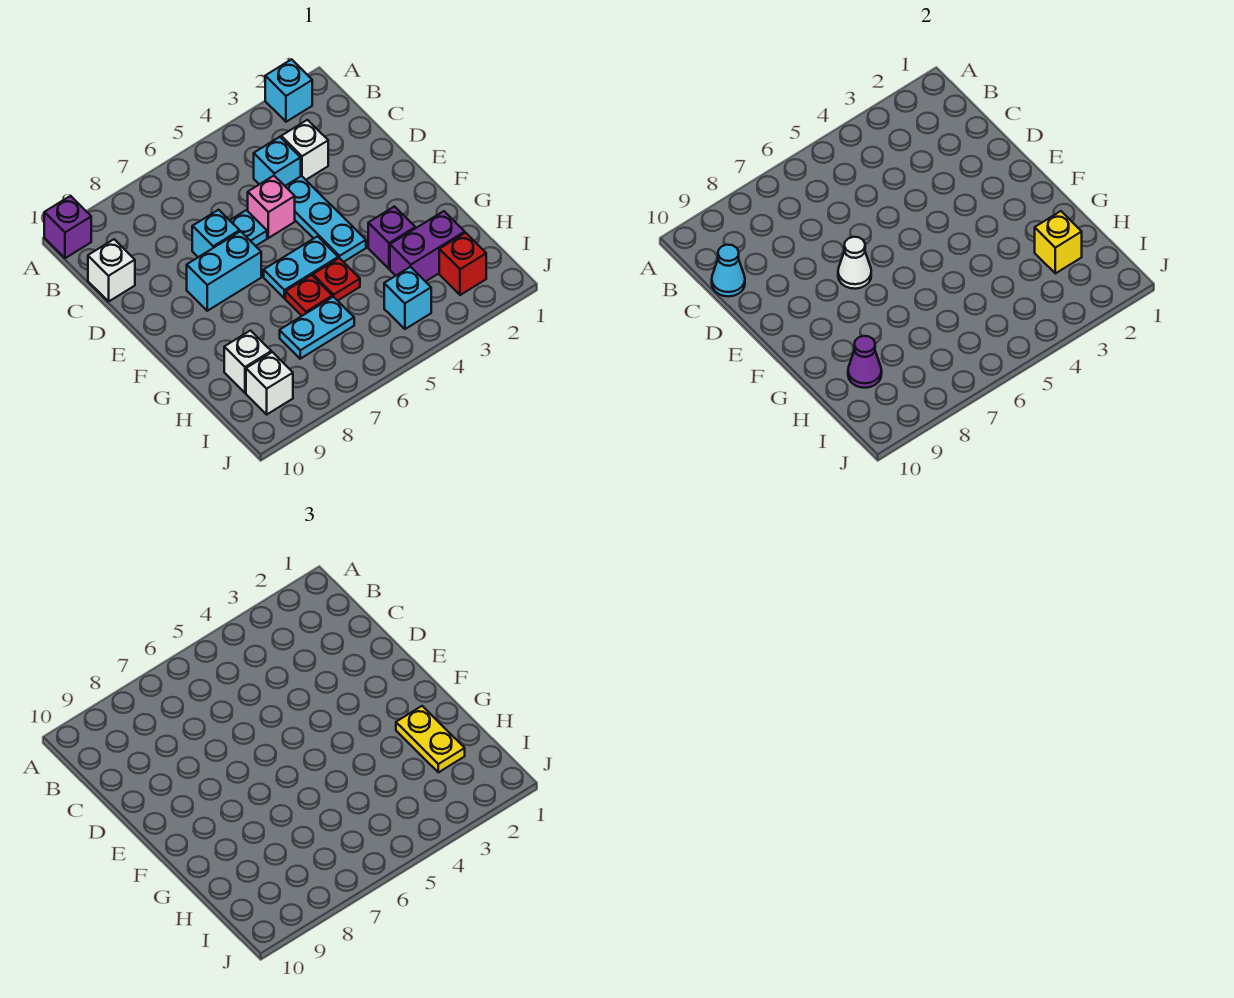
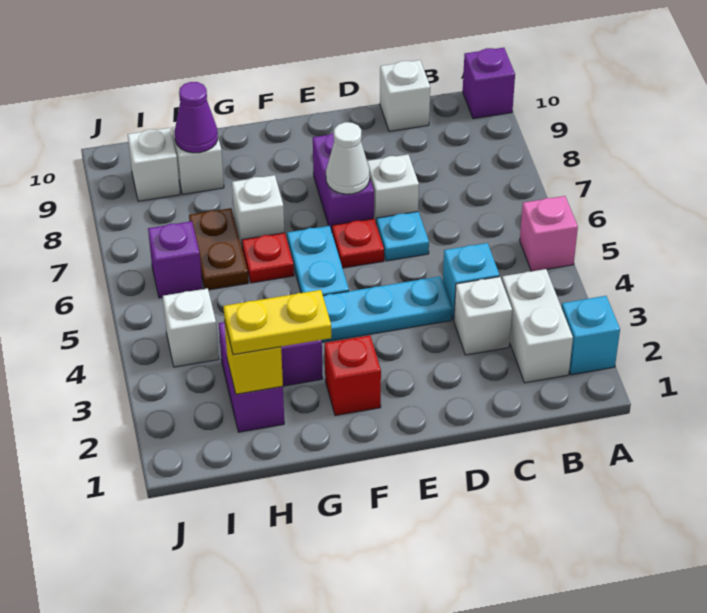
none -> white 1x2 brick [502,269,573,383]
cyan 1x1 cone [712,245,745,296] -> none
pink 1x1 brick [248,176,295,238] -> pink 1x1 brick moved to [520,196,578,271]
cyan 1x1 brick [192,210,240,257] -> white 1x1 brick [367,155,419,222]
cyan 1x2 brick [187,231,261,311] -> purple 1x2 brick [313,133,374,231]
red 1x1 plate [313,258,360,301] -> red 1x1 plate moved to [332,219,384,268]
none -> white 1x1 brick [232,175,284,247]
cyan 1x2 plate [280,297,354,359] -> brown 1x2 plate [189,208,248,290]
red 1x1 brick [439,233,486,295] -> red 1x1 brick moved to [325,335,381,416]
cyan 1x1 brick [384,267,431,329] -> white 1x1 brick [163,288,219,367]
none -> purple 1x1 brick [148,221,202,298]

